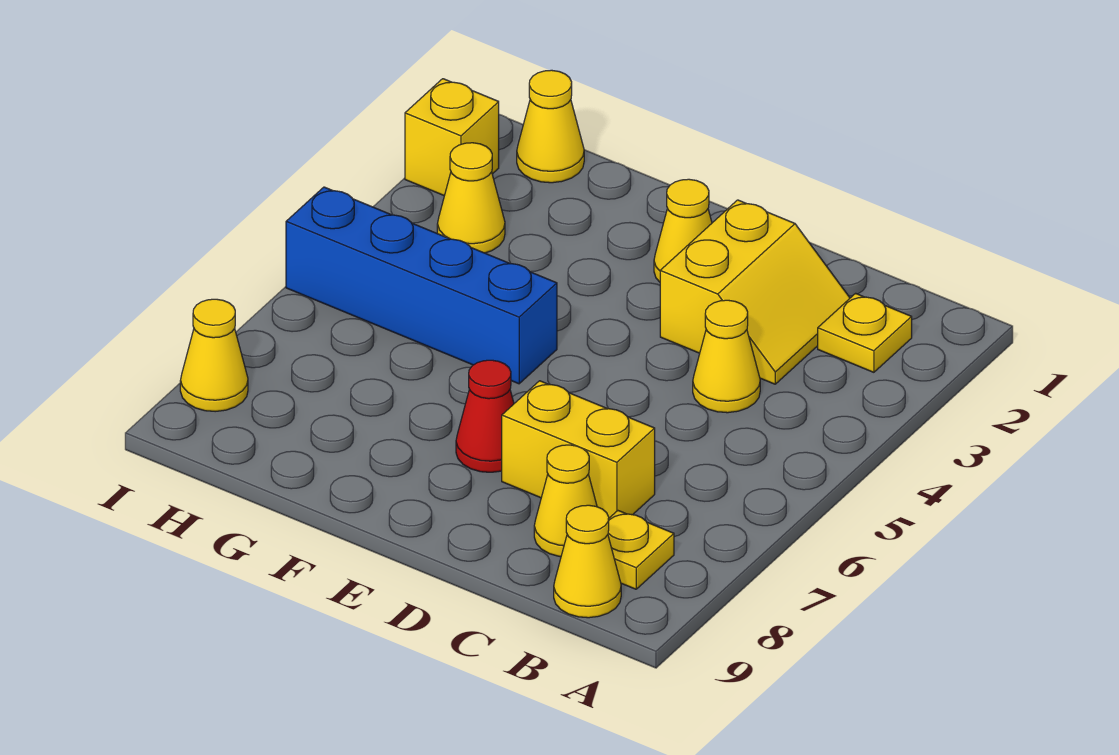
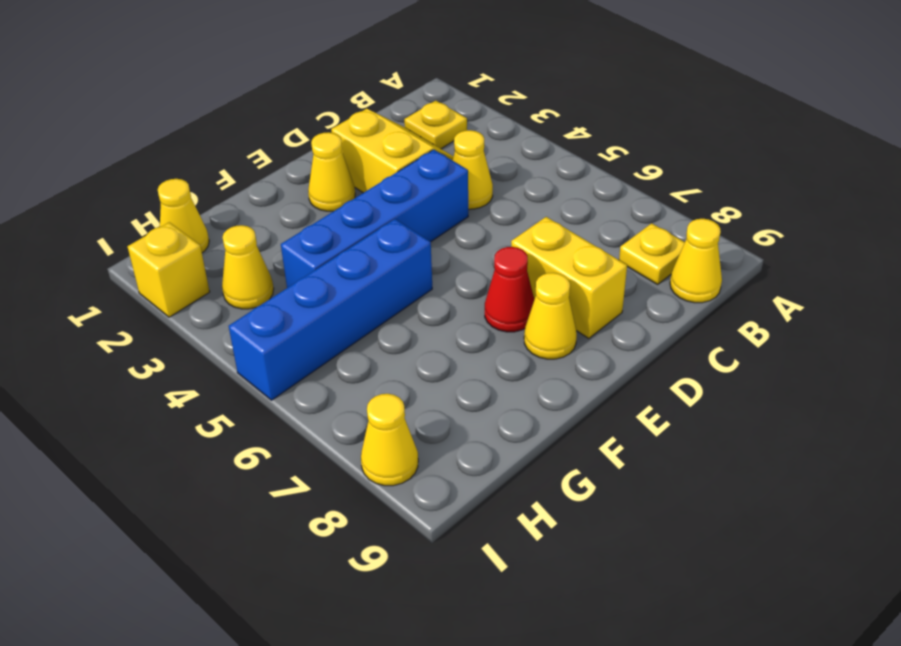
yellow 1x2 brick [502,381,655,518] -> yellow 1x2 brick turned to [511,217,627,339]
yellow 1x1 cone [534,445,597,557] -> yellow 1x1 cone moved to [524,273,577,359]
none -> blue 1x4 brick [281,150,468,288]

